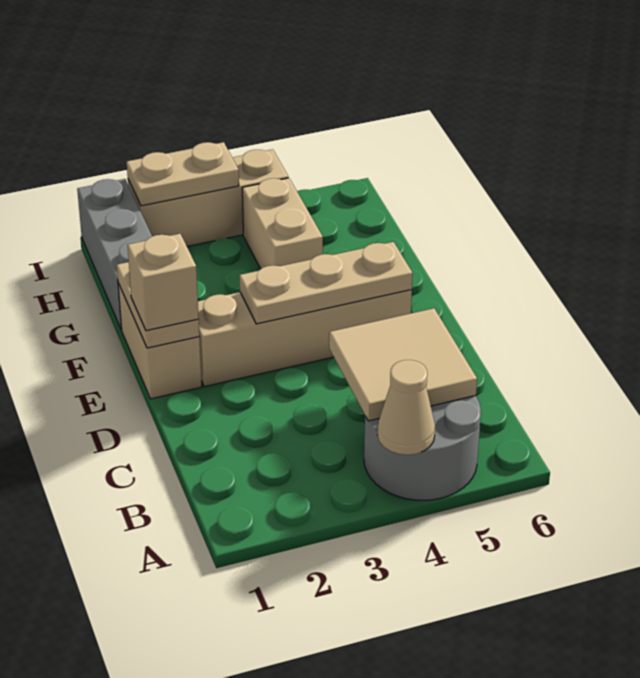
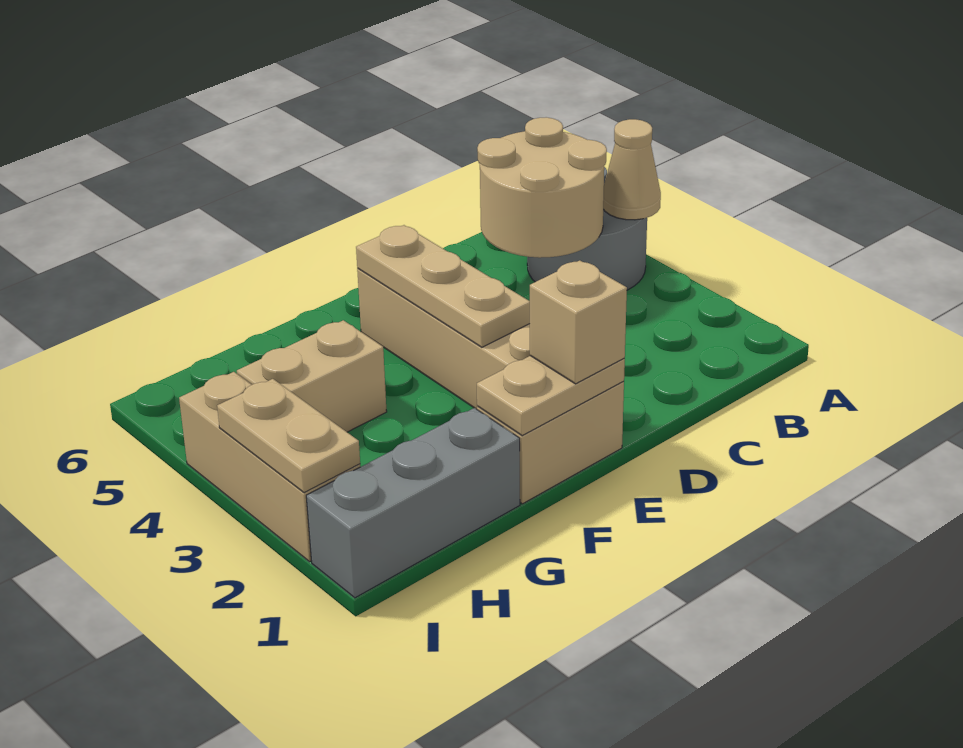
tan 2x2 tile [329,308,477,421] -> tan 2x2 round brick [477,117,607,258]

